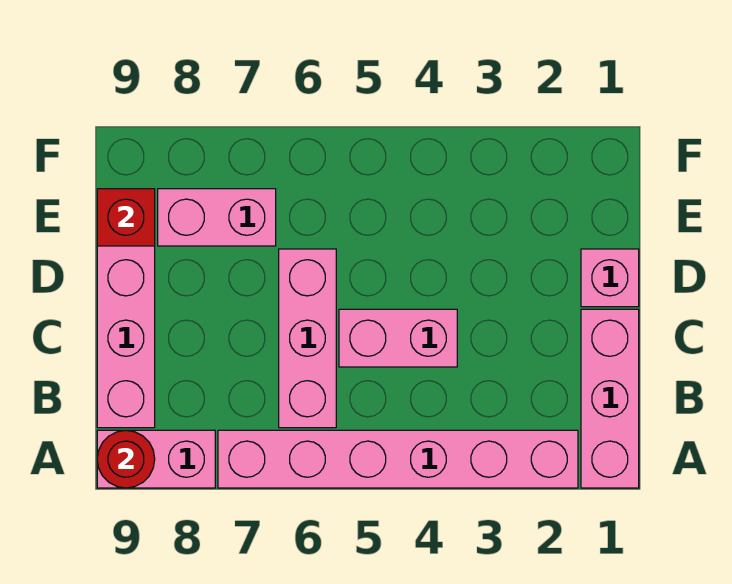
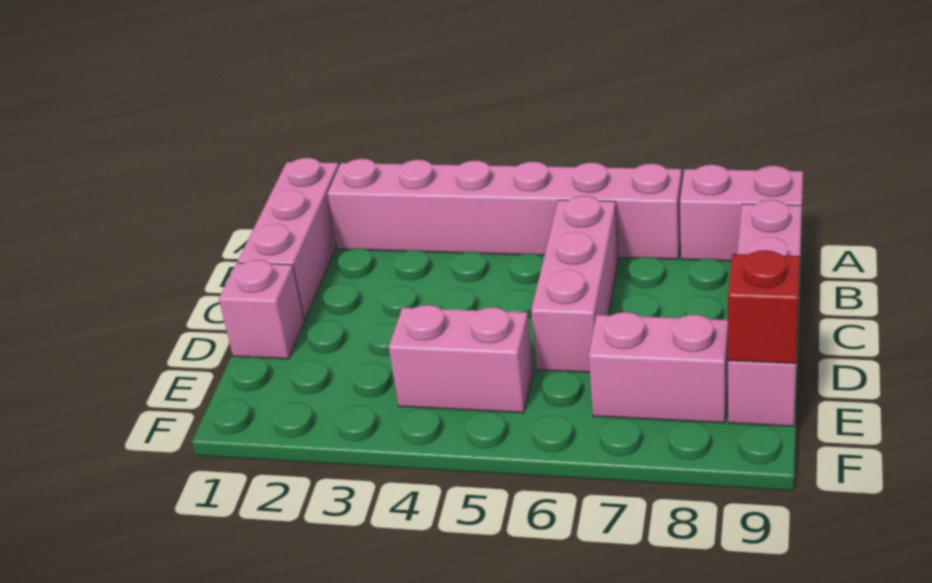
red 1x1 round brick [97,430,155,488] -> none
pink 1x2 brick [339,309,457,367] -> pink 1x2 brick moved to [389,305,533,413]

